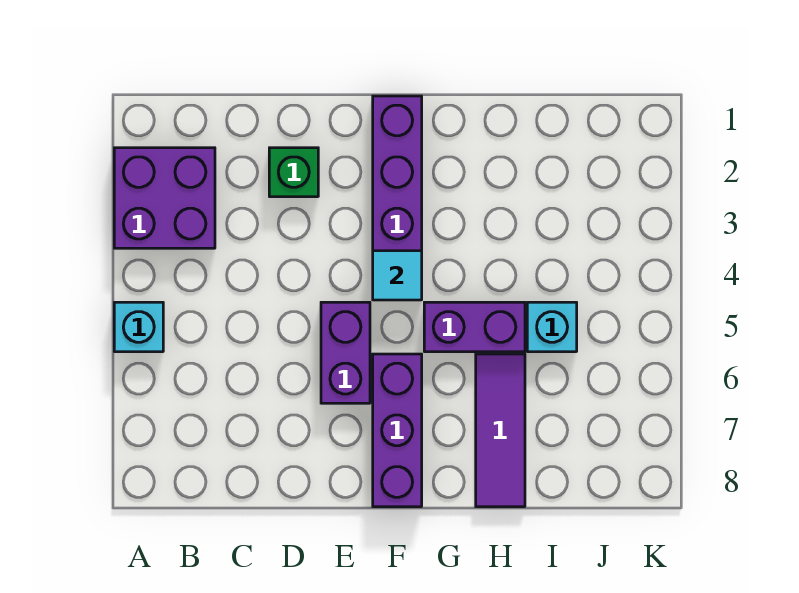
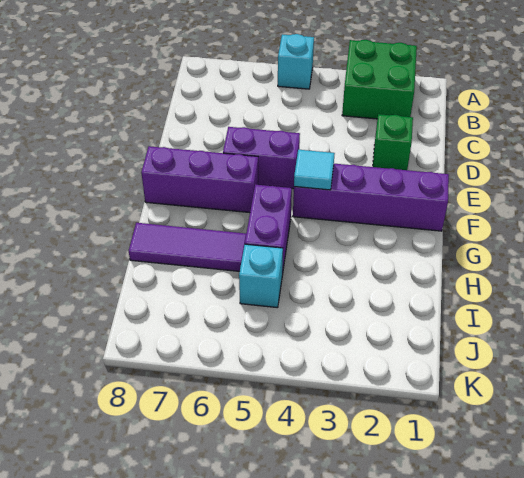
purple 2x2 brick [114,148,215,248] -> green 2x2 brick [342,40,417,119]

